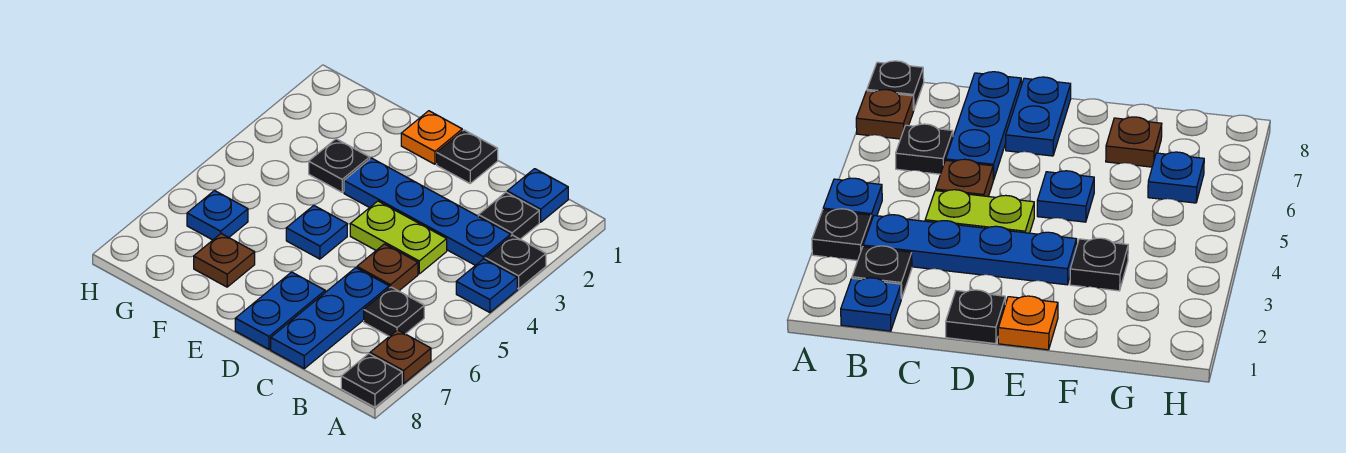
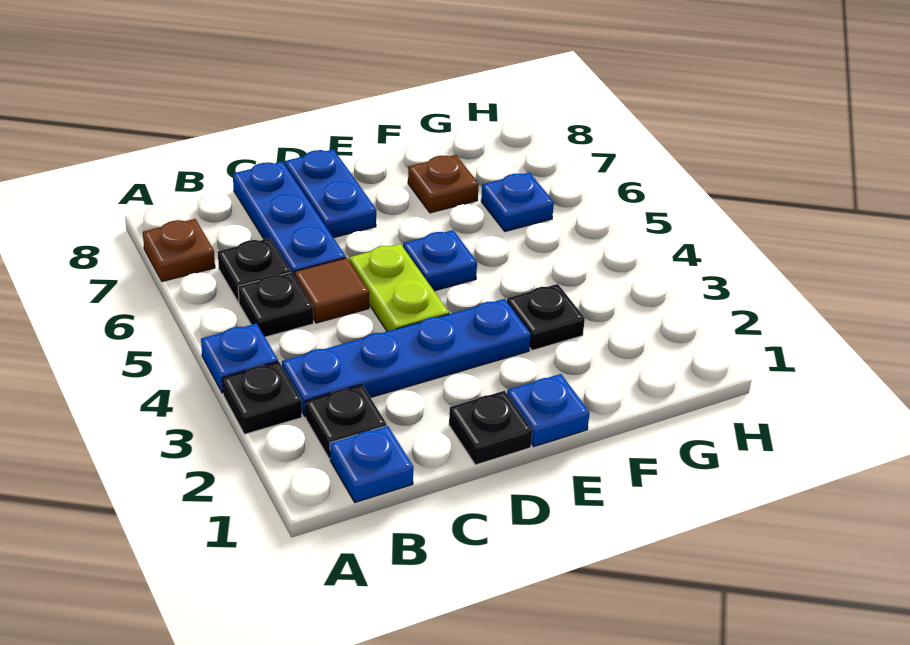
black 1x1 plate [341,354,402,407] -> black 1x1 plate moved to [238,272,313,337]
lime 1x2 plate [350,201,447,274] -> lime 1x2 plate turned to [349,244,449,331]
brown 1x1 plate [357,244,418,291] -> brown 1x1 tile [294,258,369,323]
orange 1x1 plate [401,111,462,164] -> blue 1x1 plate [507,374,590,447]

